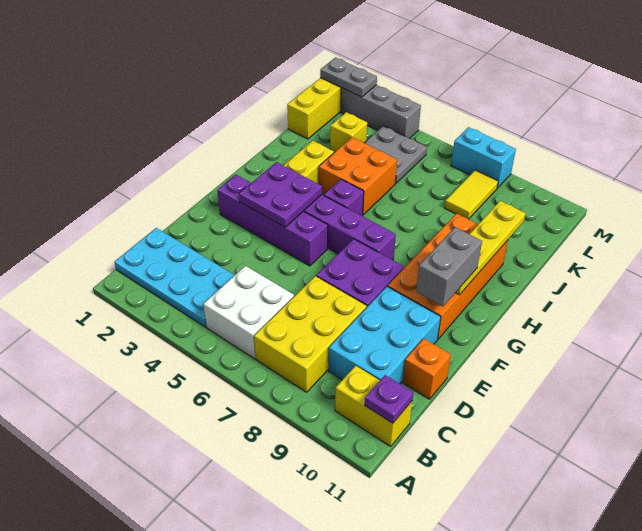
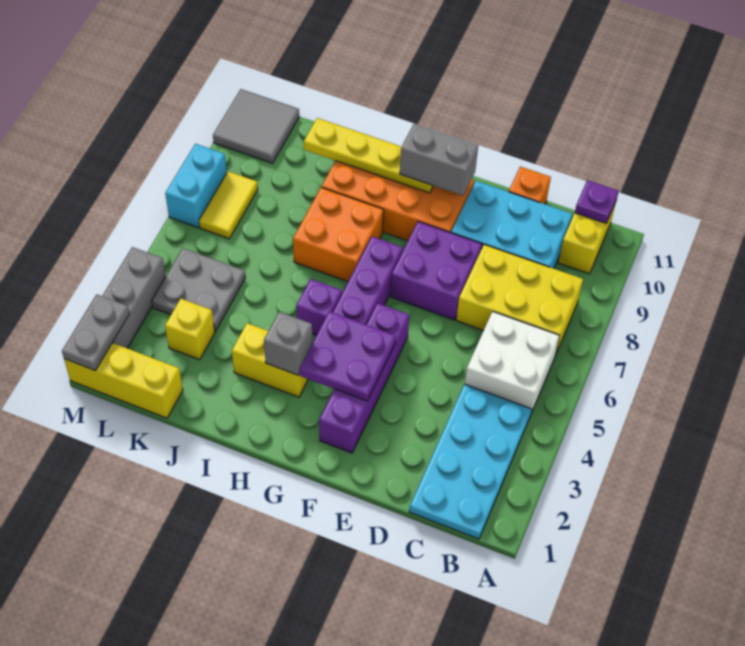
none -> grey 1x1 brick [264,312,313,375]
orange 2x2 brick [319,137,397,215] -> orange 2x2 brick moved to [293,187,384,282]
yellow 1x2 tile [445,170,498,219] -> yellow 1x2 tile turned to [199,171,258,239]
none -> grey 2x2 tile [213,89,299,163]

